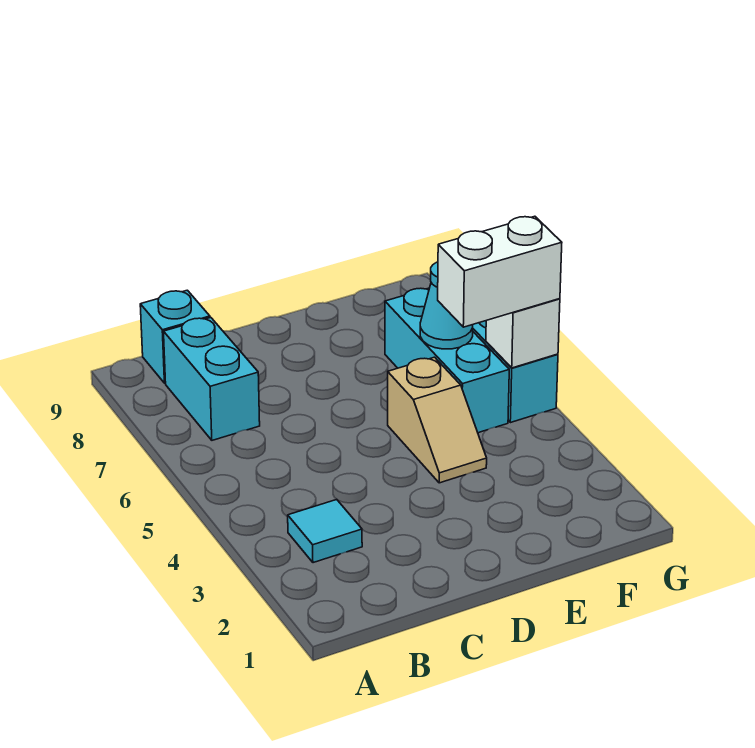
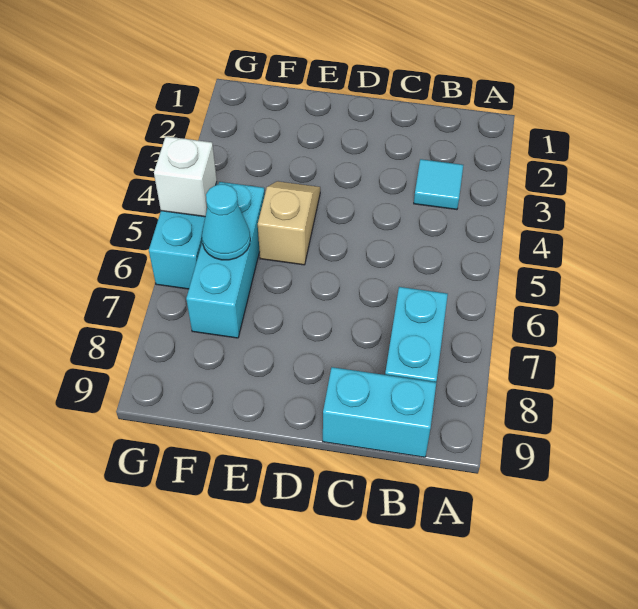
cyan 1x1 brick [140,290,210,383] -> cyan 1x2 brick [323,367,436,457]
white 1x2 brick [438,216,562,327] -> none

